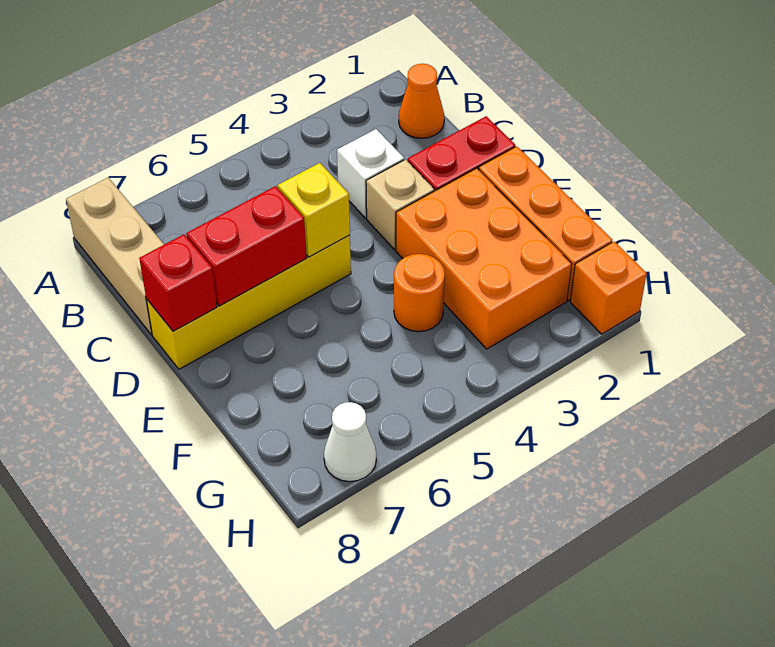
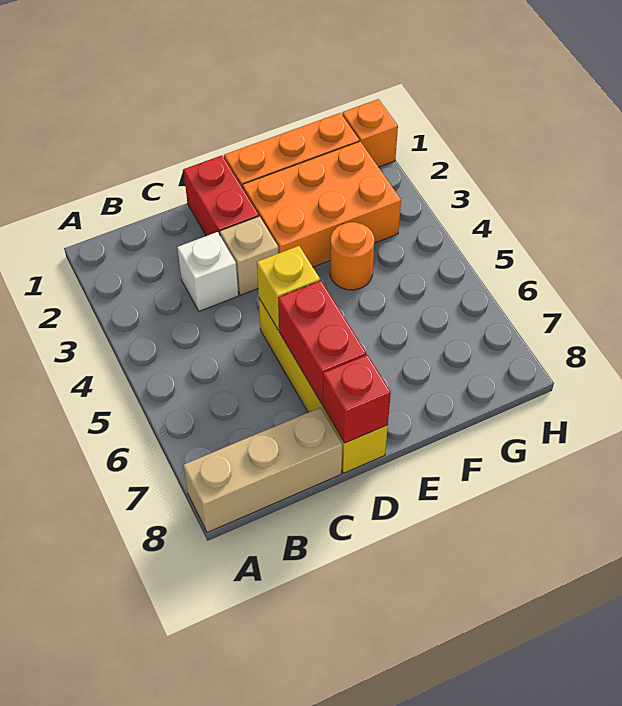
orange 1x1 cone [399,64,444,138] -> none
white 1x1 cone [324,402,376,482] -> none

